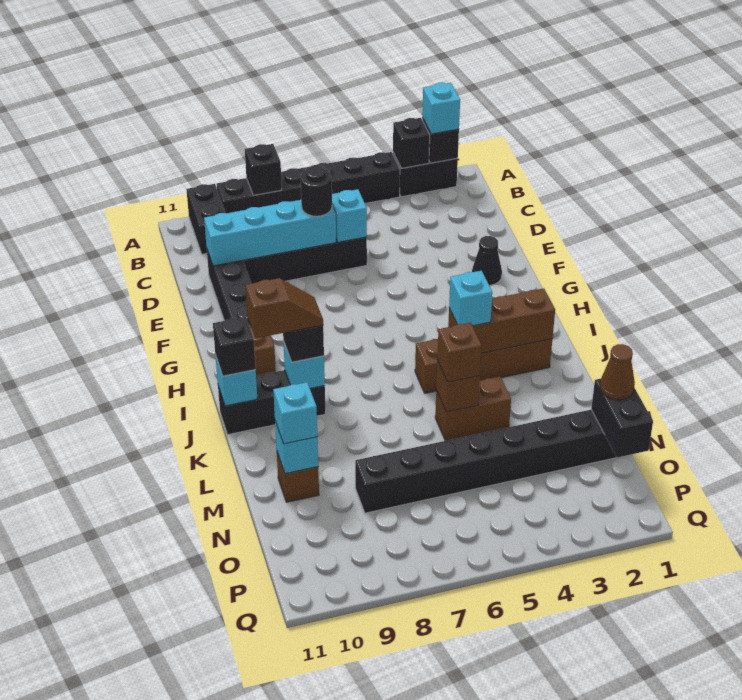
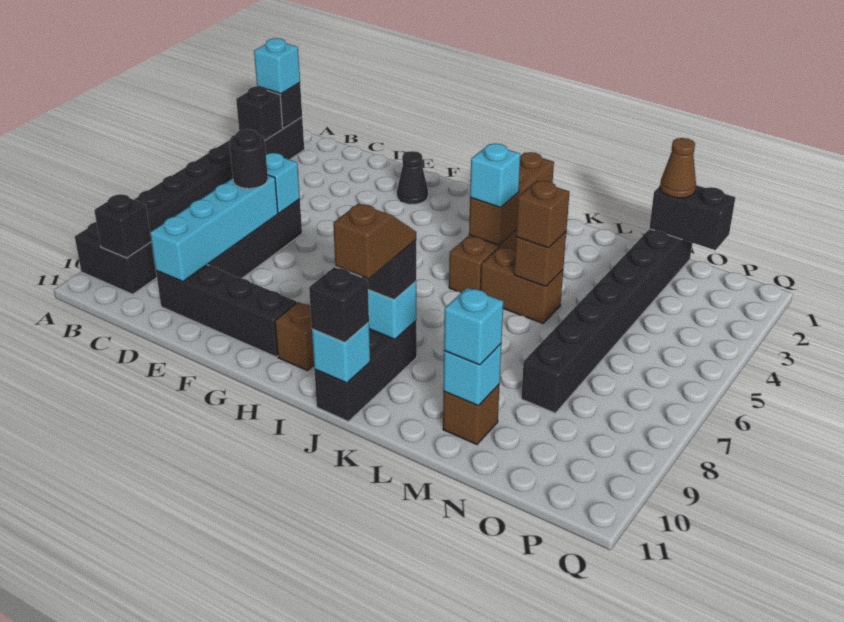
black 1x1 brick [245,144,282,195] -> black 1x1 brick moved to [94,194,151,258]
brown 1x2 brick [435,376,511,441] -> brown 1x2 brick turned to [481,247,563,323]

